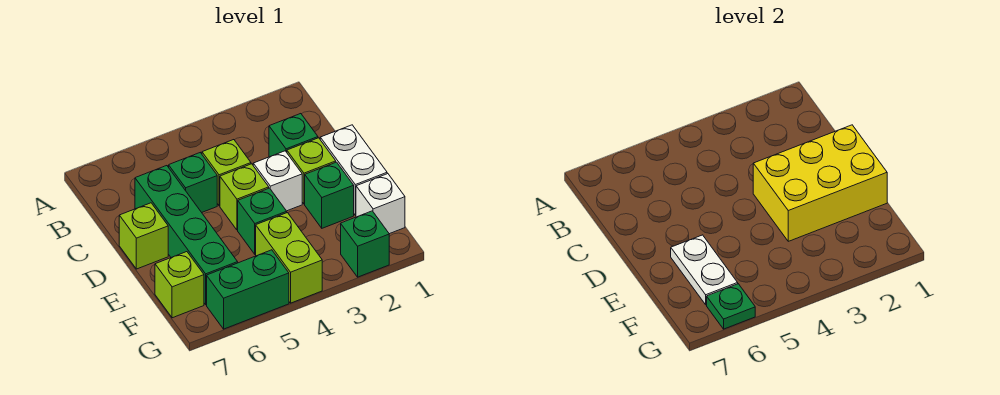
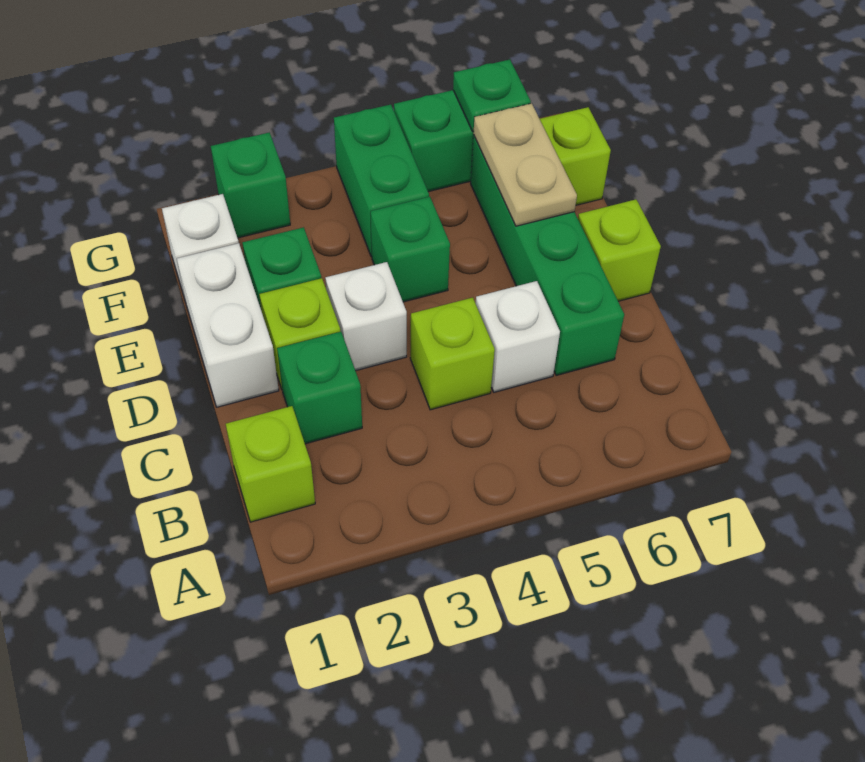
green 1x1 brick [169,153,217,212] -> white 1x1 brick [476,281,560,392]
yellow 2x3 brick [753,125,887,241] -> none
lime 1x1 brick [220,164,269,230] -> lime 1x1 brick moved to [226,406,315,522]
white 1x2 plate [671,235,738,305] -> tan 1x2 plate [473,103,577,226]
lime 1x2 brick [256,213,322,303] -> green 1x2 brick [334,104,429,257]

